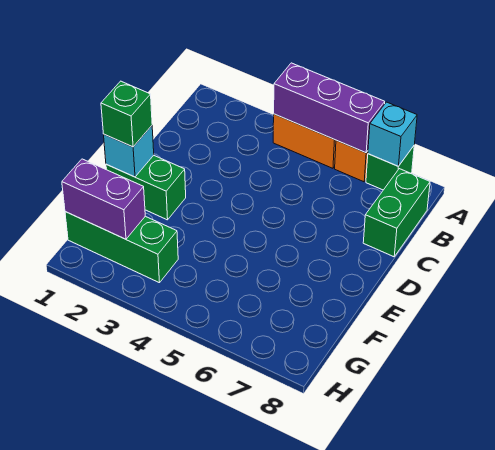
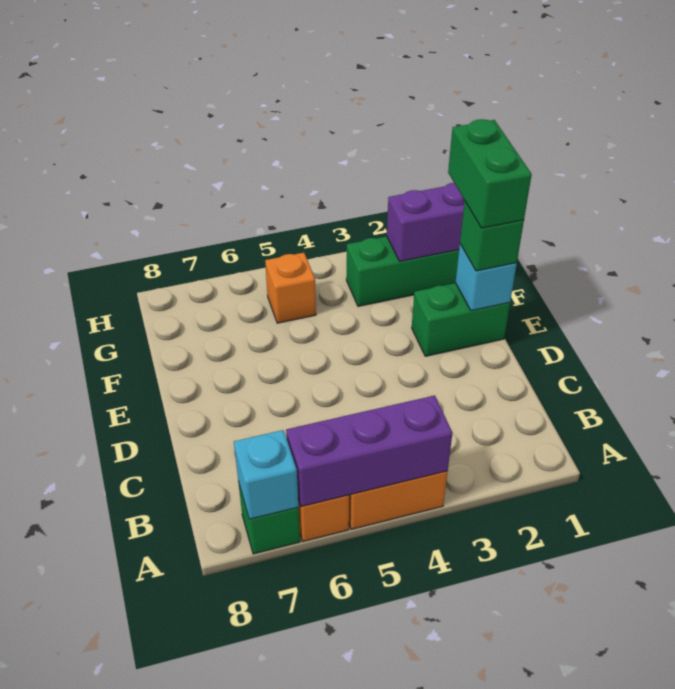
green 1x2 brick [363,169,430,257] -> green 1x2 brick moved to [448,119,532,228]
none -> orange 1x1 brick [265,253,316,323]

